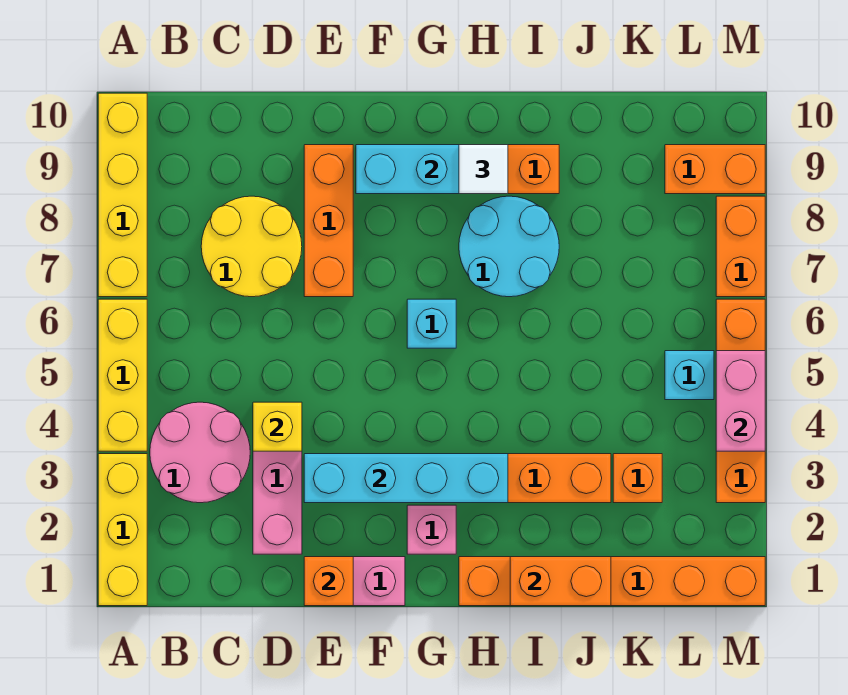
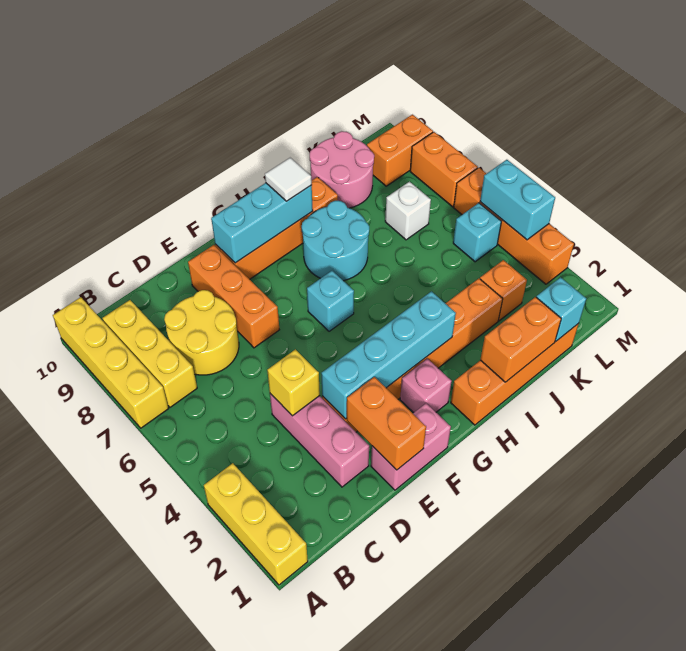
yellow 1x3 brick [98,299,147,451] -> yellow 1x3 brick moved to [103,300,197,407]
pink 2x2 round brick [150,402,250,503] -> pink 2x2 round brick moved to [310,131,374,208]
orange 1x1 brick [304,557,353,606] -> orange 1x2 brick [346,377,426,470]
orange 1x6 brick [459,557,765,606] -> orange 1x4 brick [451,323,579,425]
none -> cyan 1x1 brick [536,277,586,341]
none -> white 1x1 brick [385,182,431,240]
pink 1x2 brick [716,351,765,451] -> cyan 1x2 brick [480,160,555,240]

